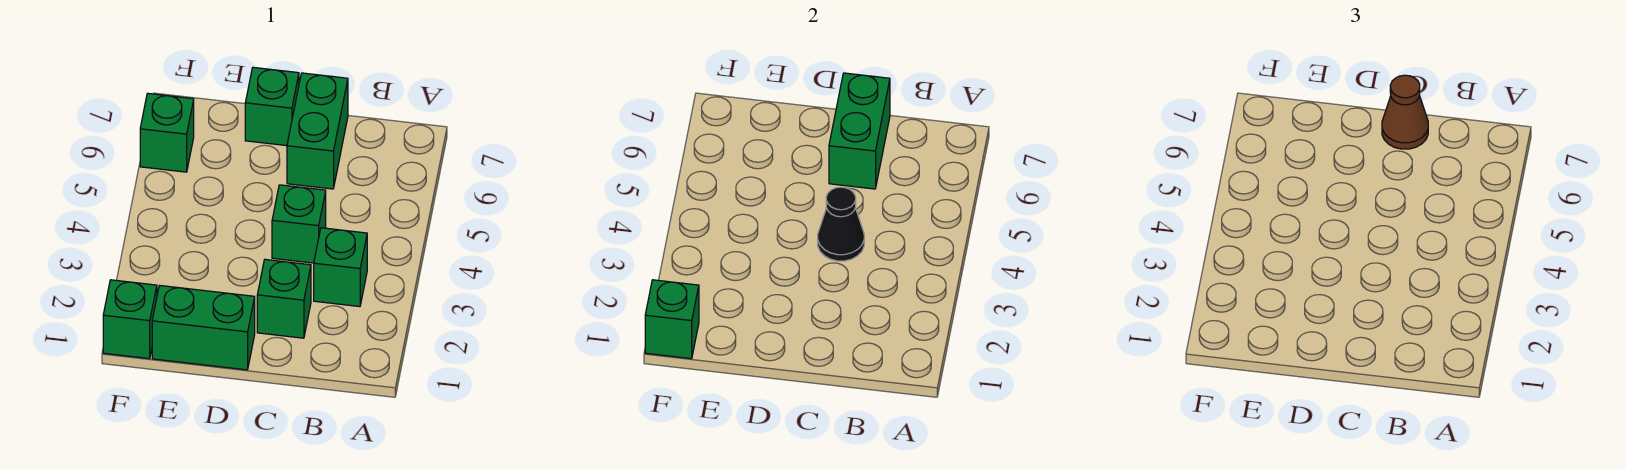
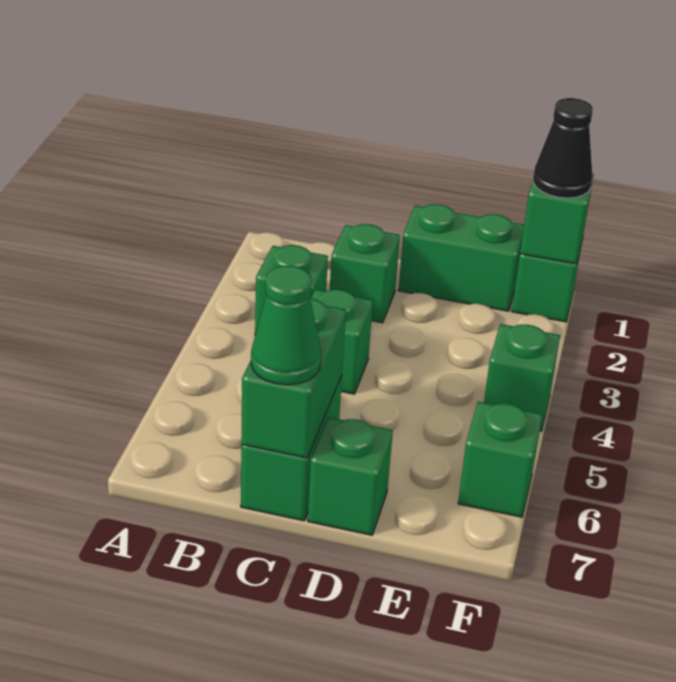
black 1x1 cone [818,187,864,261] -> black 1x1 cone moved to [533,98,593,198]
brown 1x1 cone [1382,75,1428,149] -> green 1x1 cone [251,266,321,385]
none -> green 1x1 brick [484,324,560,431]

